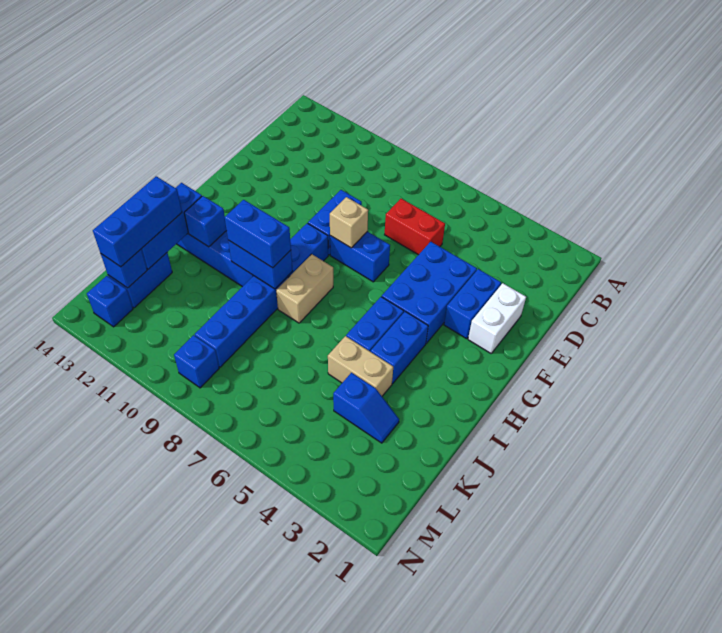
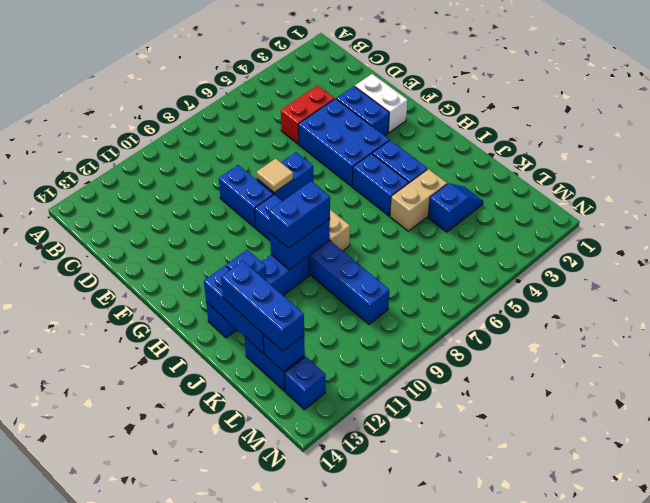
red 1x2 brick [385,199,445,255] -> red 1x2 brick moved to [281,85,335,144]
tan 1x1 brick [330,197,368,248] -> tan 1x1 tile [257,158,293,193]
blue 1x1 brick [174,335,219,388] -> none

